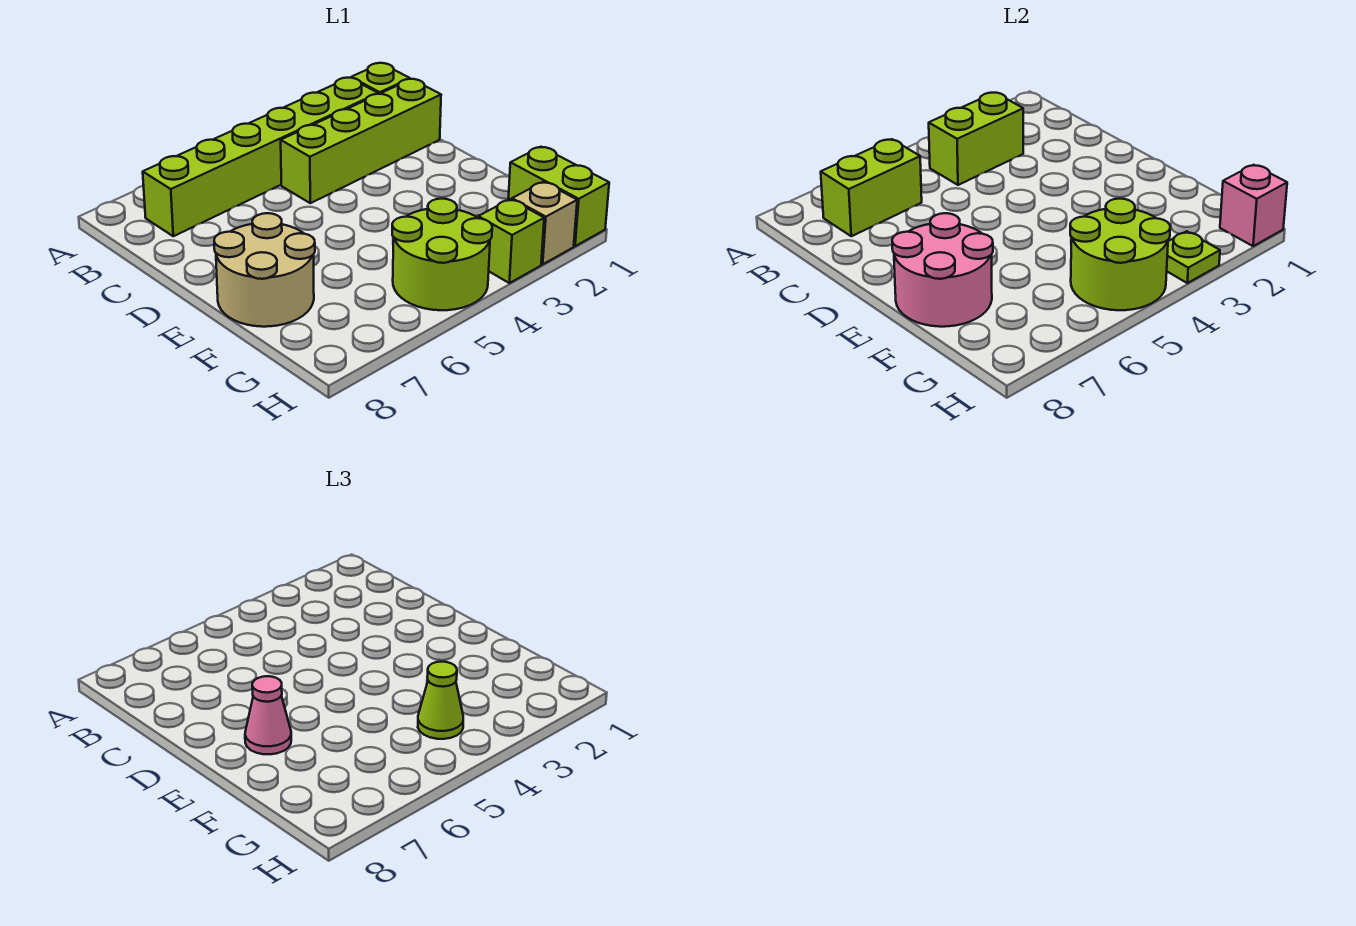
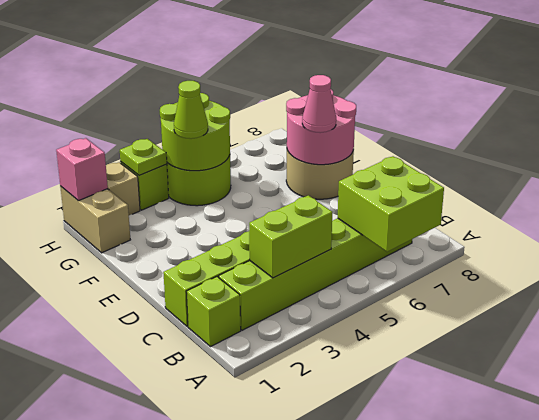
lime 1x2 brick [821,139,922,236] -> lime 2x2 brick [338,156,444,252]
lime 1x2 brick [508,147,609,246] -> tan 1x2 brick [60,186,130,253]

